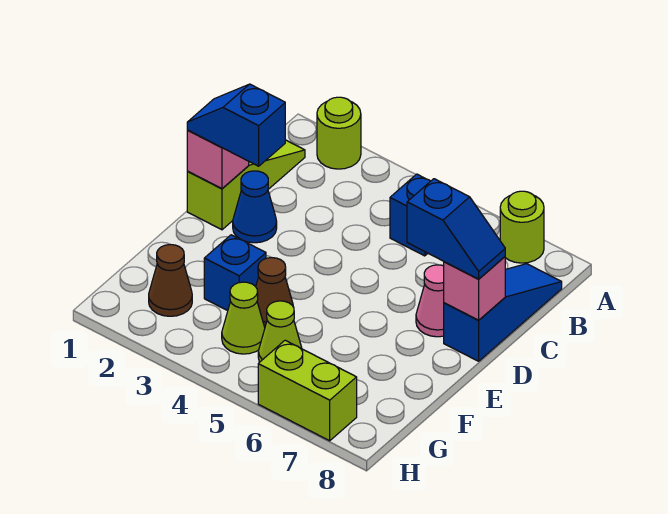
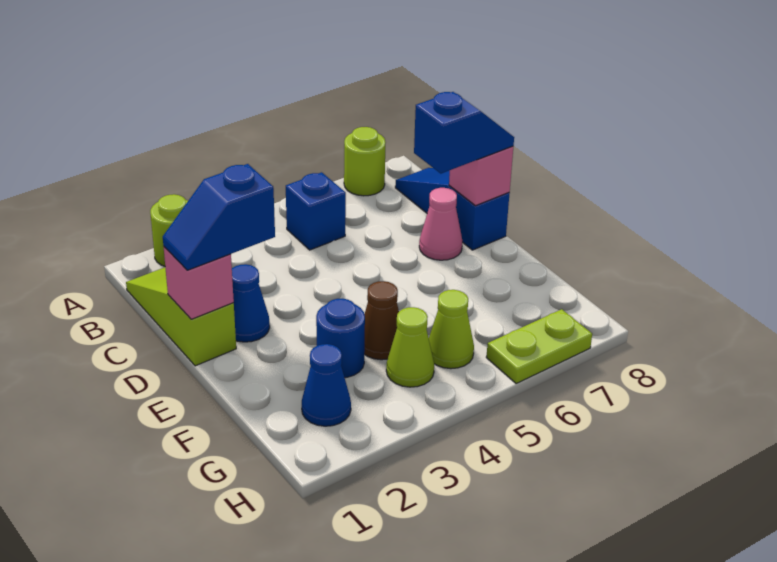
blue 1x1 brick [204,235,266,311] -> blue 1x1 round brick [316,299,365,378]
brown 1x1 cone [149,245,192,316] -> blue 1x1 cone [302,344,351,426]
lime 1x2 brick [258,340,357,441] -> lime 1x2 plate [486,309,592,384]

